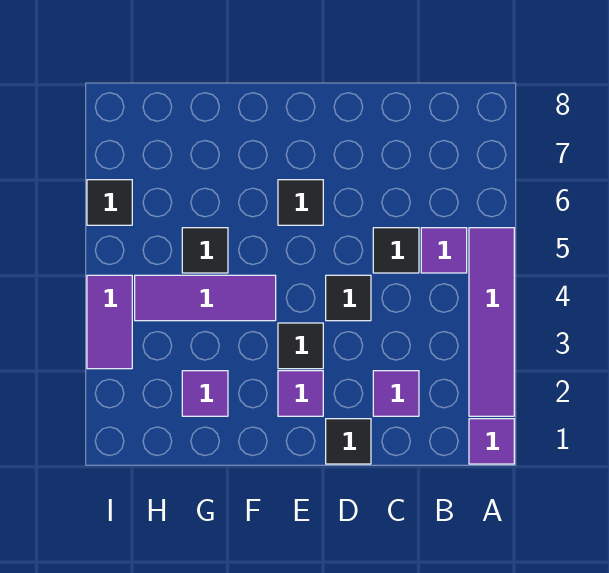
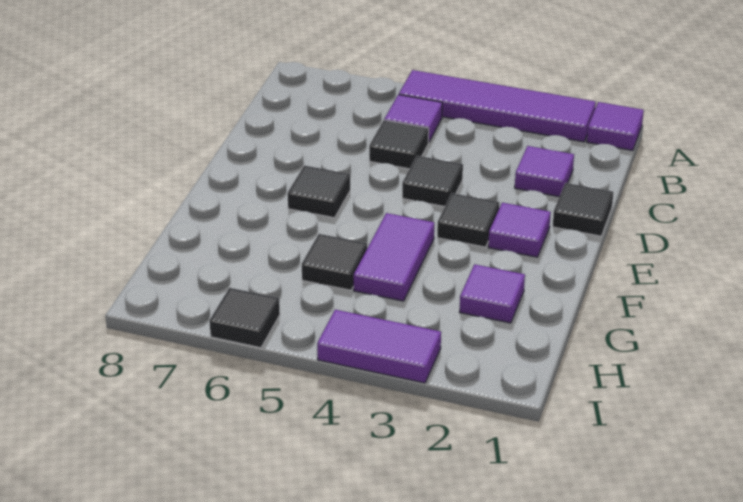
purple 1x3 tile [135,275,276,321] -> purple 1x2 tile [354,213,434,301]

